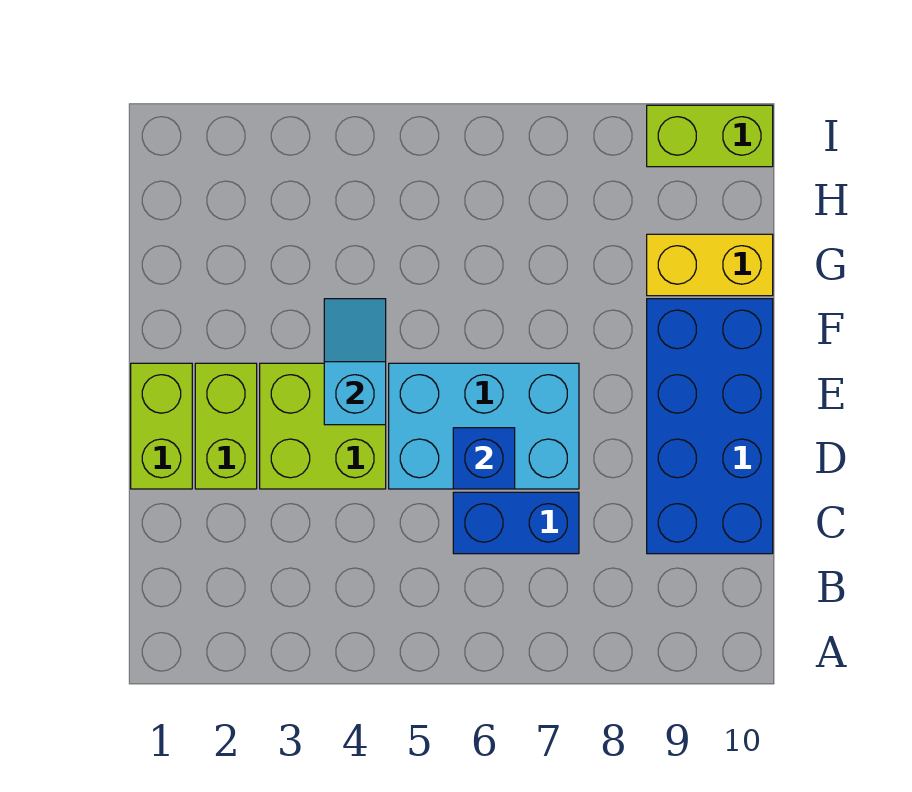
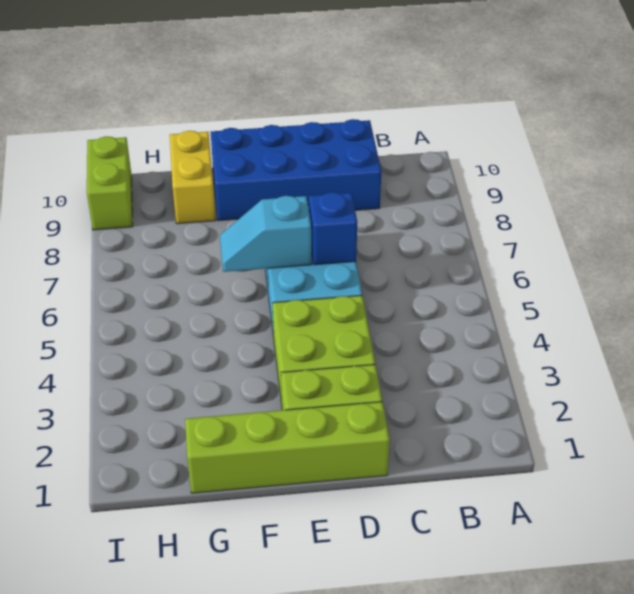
blue 1x2 brick [453,492,579,554] -> none
lime 1x2 brick [131,363,192,489] -> lime 1x4 brick [185,402,390,493]
cyan 1x2 slope [324,299,386,425] -> cyan 1x2 slope moved to [220,196,311,272]

